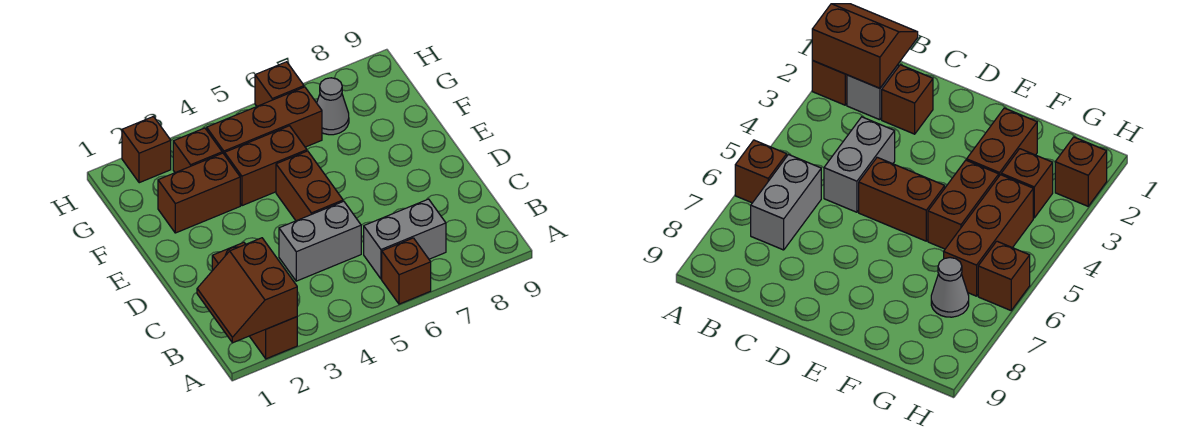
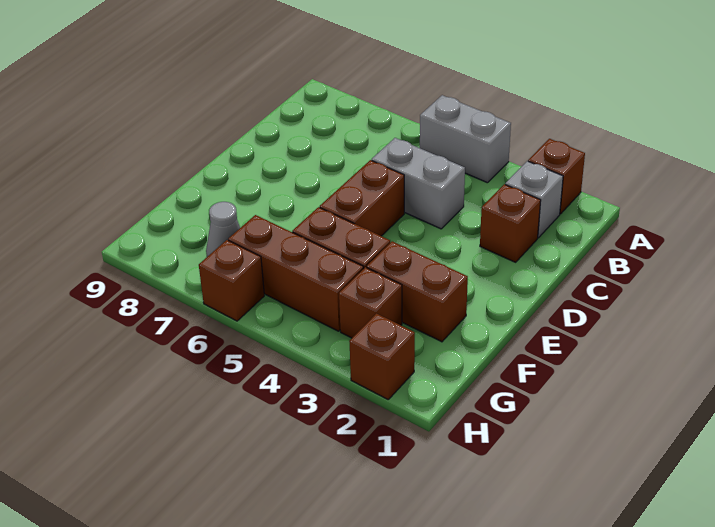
brown 2x2 slope [197,238,297,343] -> none
brown 1x1 brick [382,238,431,304] -> none
grey 1x2 brick [364,199,446,279] -> grey 1x2 brick moved to [420,95,511,183]

